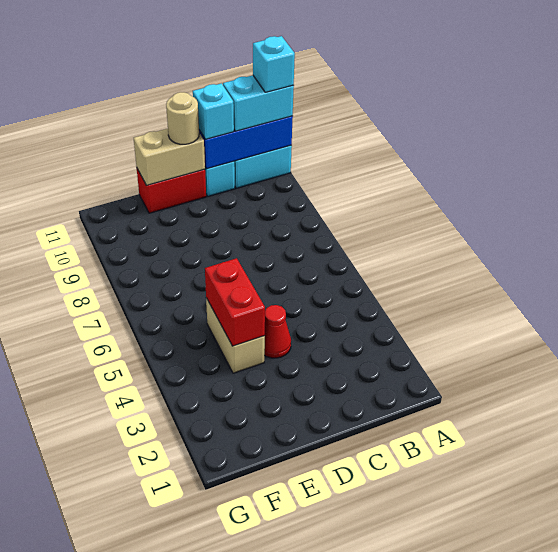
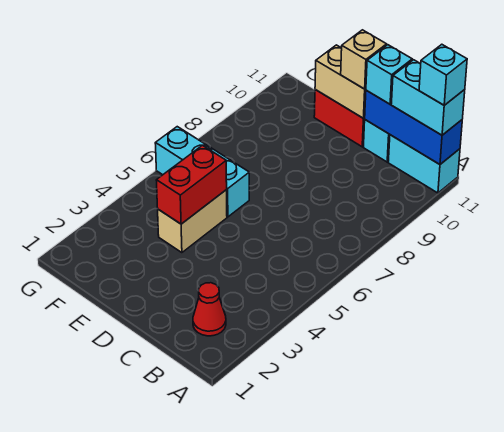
red 1x1 cone [264,305,291,358] -> red 1x1 cone moved to [193,283,226,336]
tan 1x1 round brick [166,92,199,144] -> tan 1x1 brick [341,30,387,89]
none -> cyan 1x3 brick [155,127,249,217]

